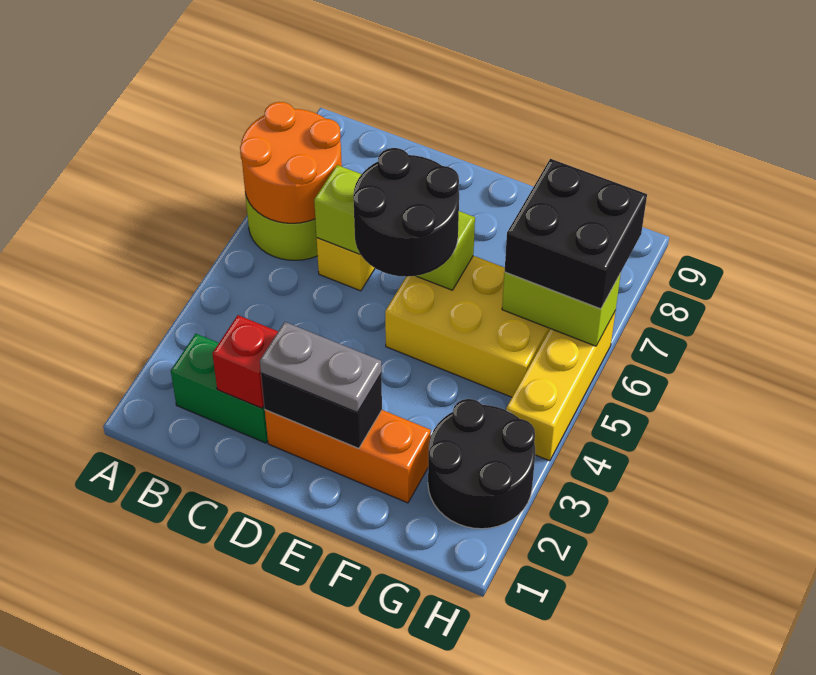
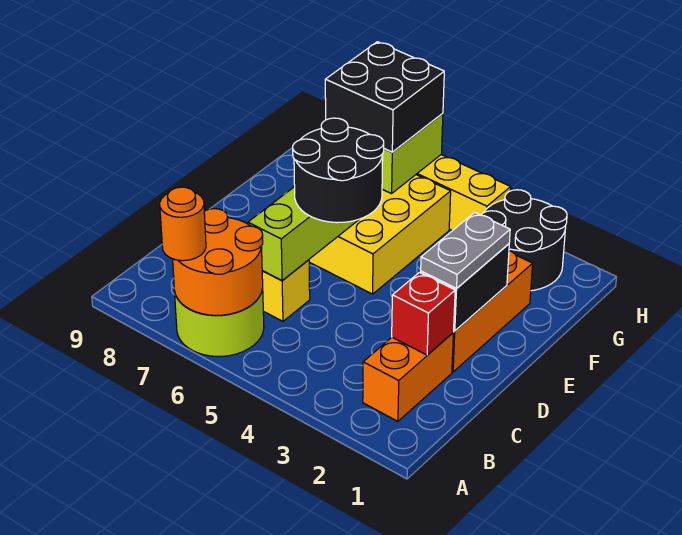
none -> orange 1x1 round brick [160,187,206,261]
green 1x2 brick [171,334,268,443] -> orange 1x2 brick [363,333,453,421]

